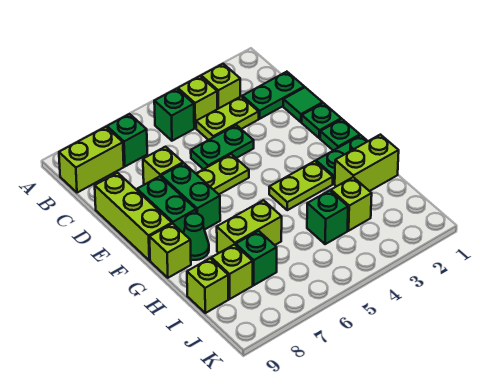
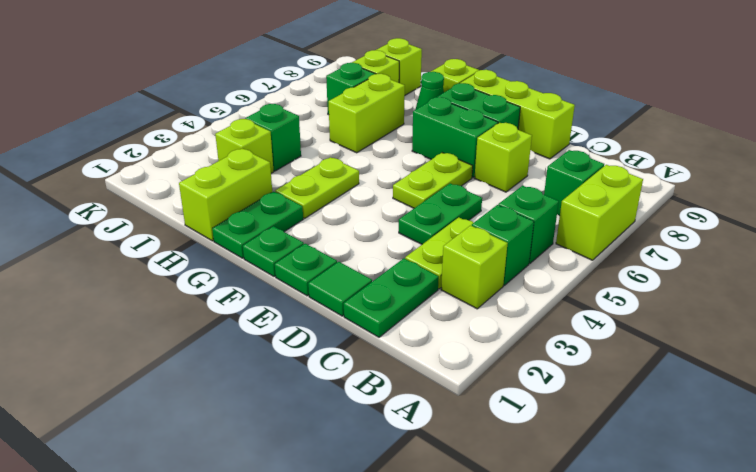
lime 1x1 brick [178,76,217,128] -> green 1x1 brick [472,205,534,285]
lime 1x2 brick [59,127,124,193] -> lime 1x2 brick moved to [556,165,643,260]

